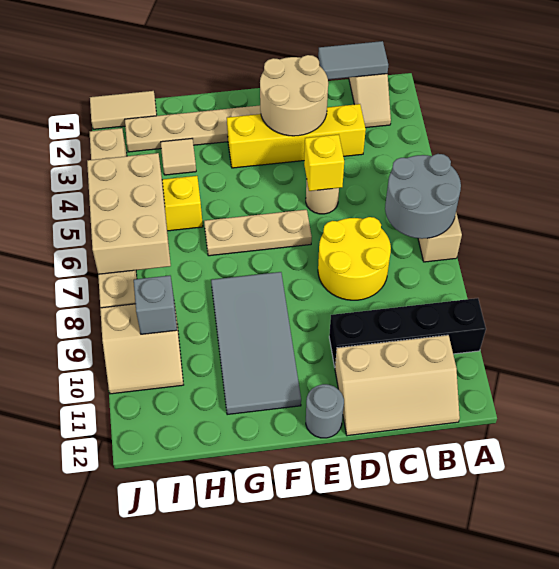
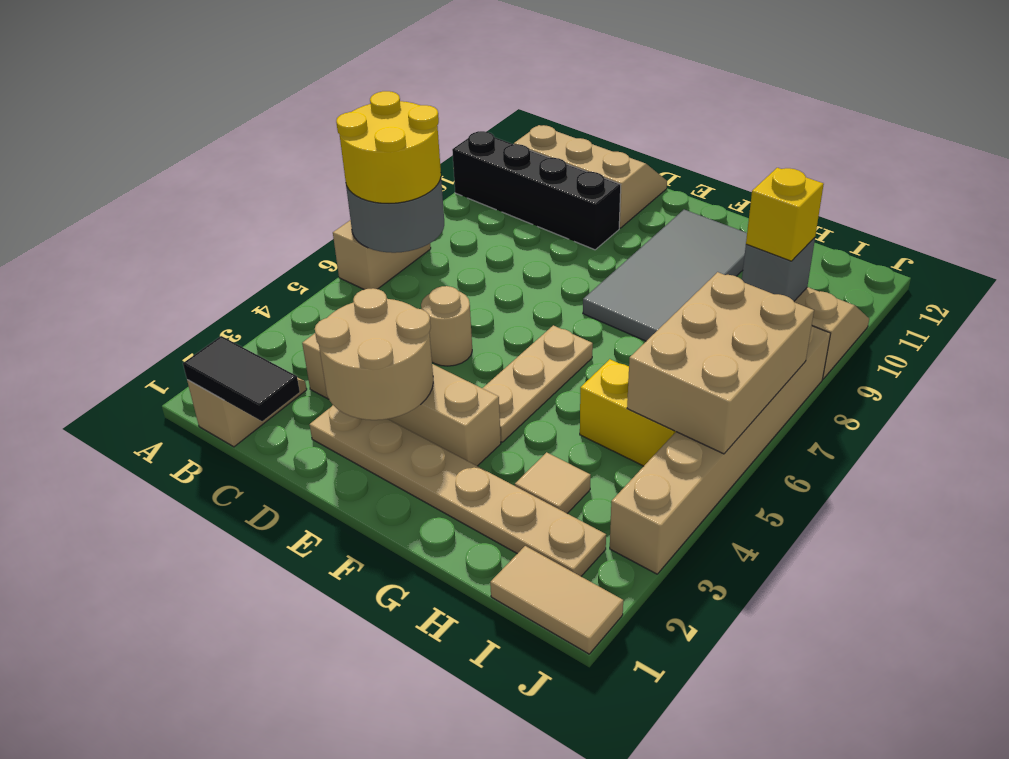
grey 1x2 tile [318,41,388,79] -> black 1x2 tile [183,336,300,421]
yellow 1x4 brick [227,104,366,168] -> tan 1x4 brick [302,333,501,466]
yellow 2x2 round brick [318,217,391,300] -> yellow 2x2 round brick moved to [336,91,441,203]
yellow 1x1 brick [304,134,344,191] -> yellow 1x1 brick moved to [746,168,824,261]
tan 1x3 plate [204,210,312,256] -> tan 1x3 plate turned to [482,325,593,442]
grey 1x1 round brick [306,384,344,438] -> none

